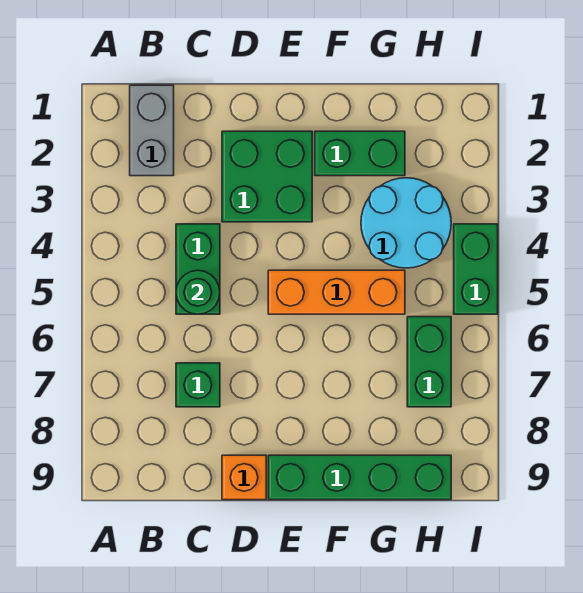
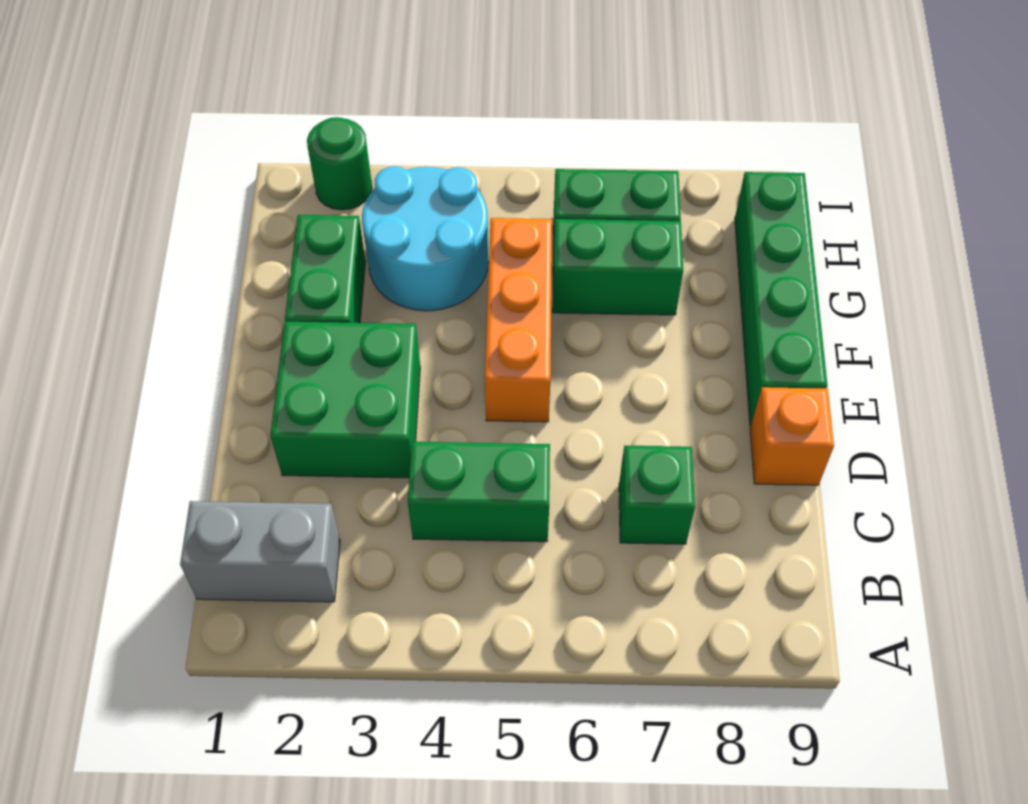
green 1x1 round brick [176,270,220,314] -> green 1x1 round brick moved to [307,117,372,210]
green 1x2 brick [454,224,498,314] -> green 1x2 brick moved to [553,219,683,315]

